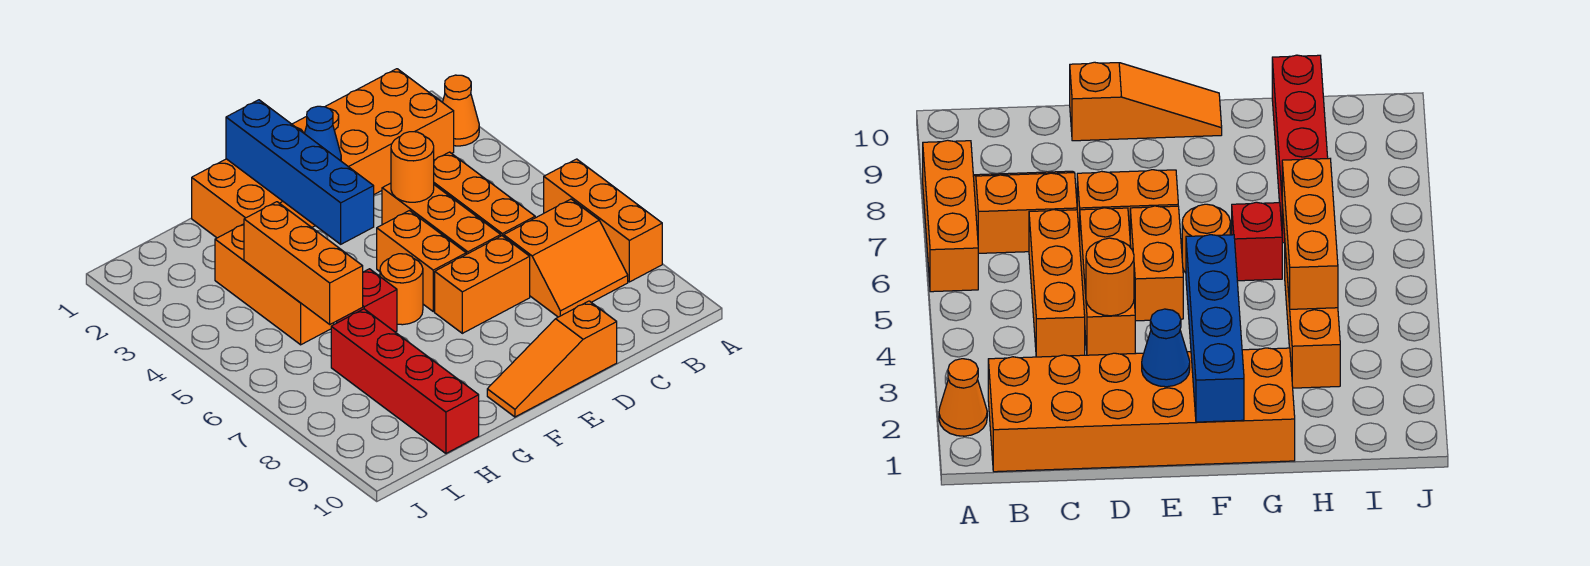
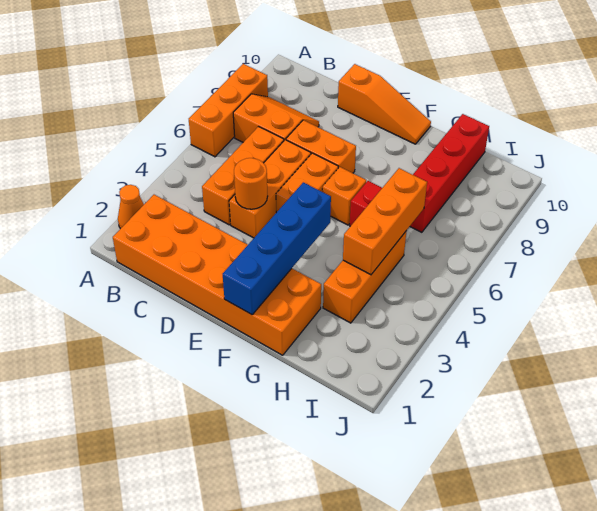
blue 1x1 cone [304,106,341,161] -> none
orange 1x1 round brick [380,254,423,325] -> orange 1x1 brick [322,167,366,225]

